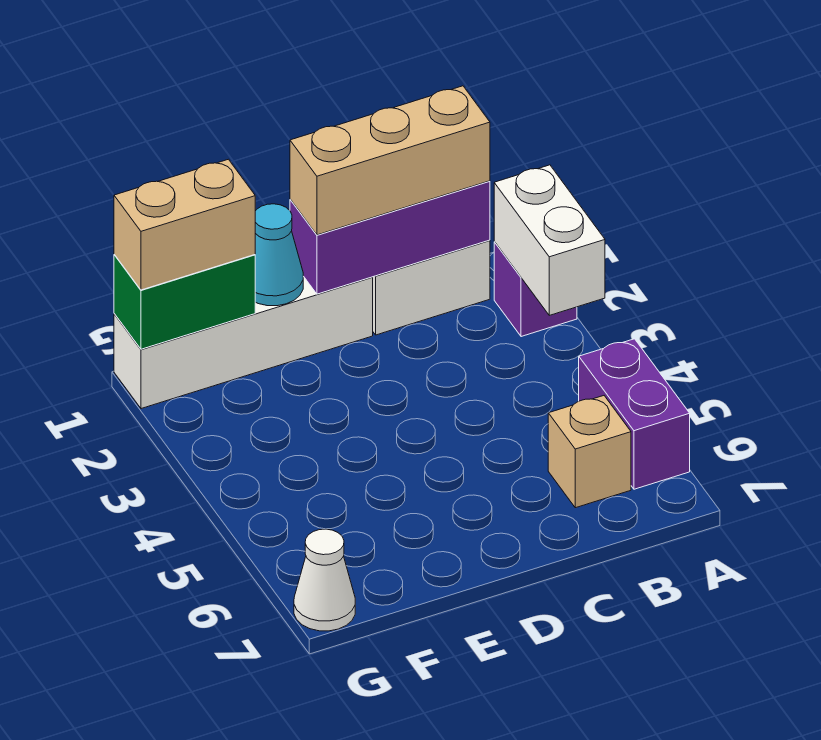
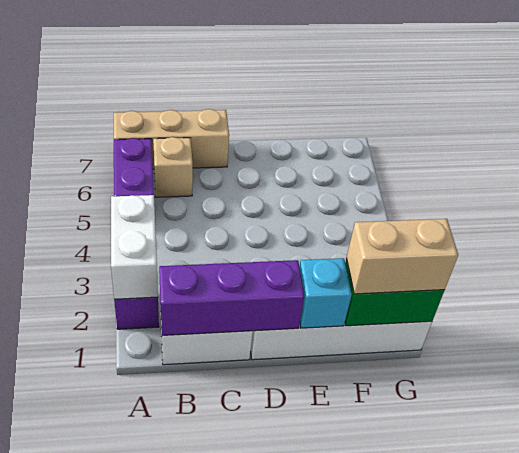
tan 1x3 brick [290,86,490,235] -> tan 1x3 brick moved to [114,109,229,169]
cyan 1x1 cone [255,204,303,306] -> cyan 1x1 brick [299,258,352,328]
white 1x1 cone [294,529,355,631] -> none

